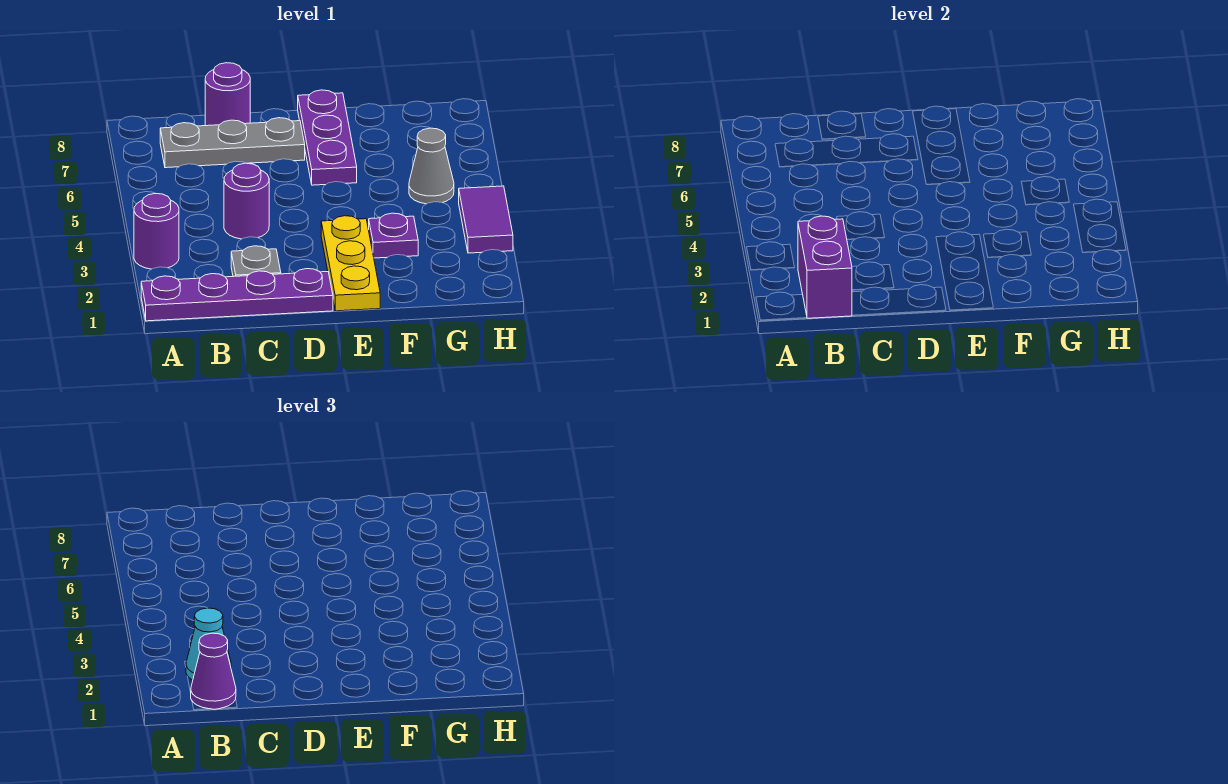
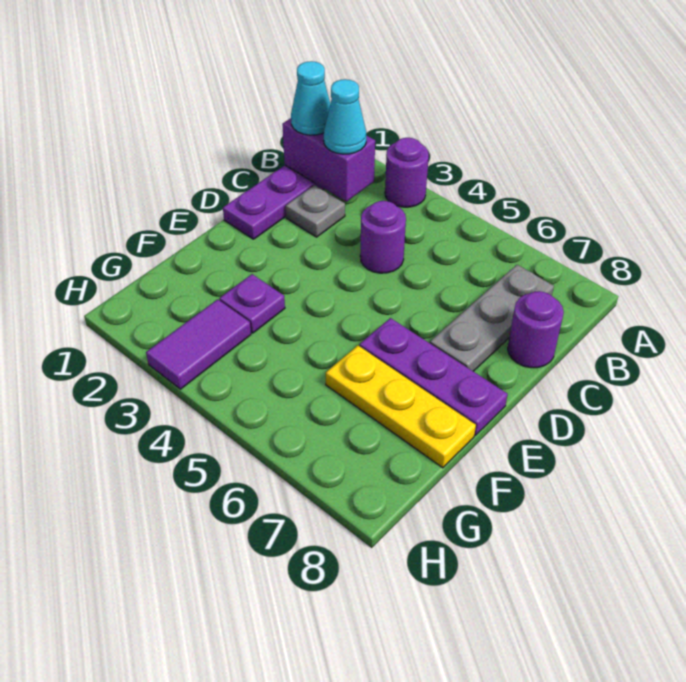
purple 1x1 cone [191,633,236,709] -> cyan 1x1 cone [291,61,330,135]
yellow 1x3 plate [321,216,380,311] -> yellow 1x3 plate moved to [326,346,476,468]
grey 1x1 cone [409,128,454,204] -> none
purple 1x2 tile [459,186,513,253] -> purple 1x2 tile turned to [146,299,251,389]

